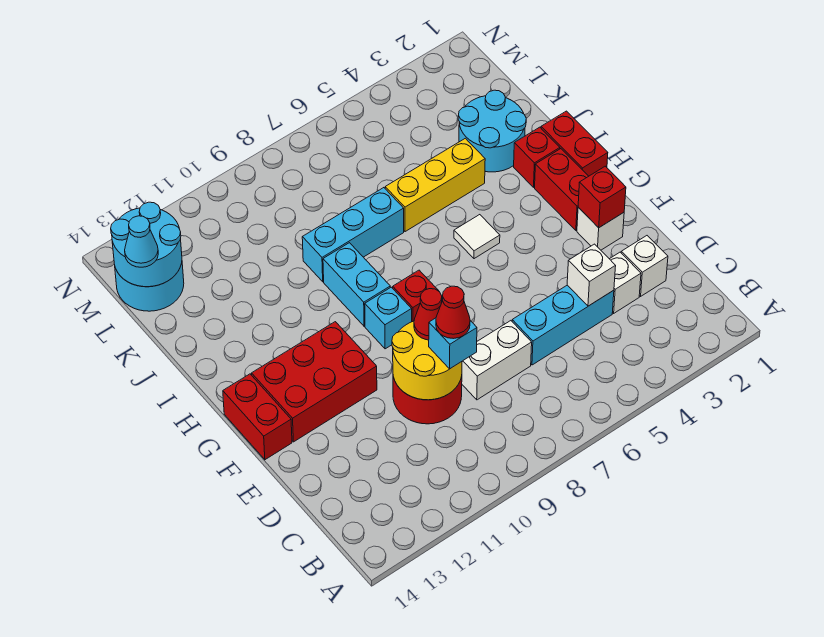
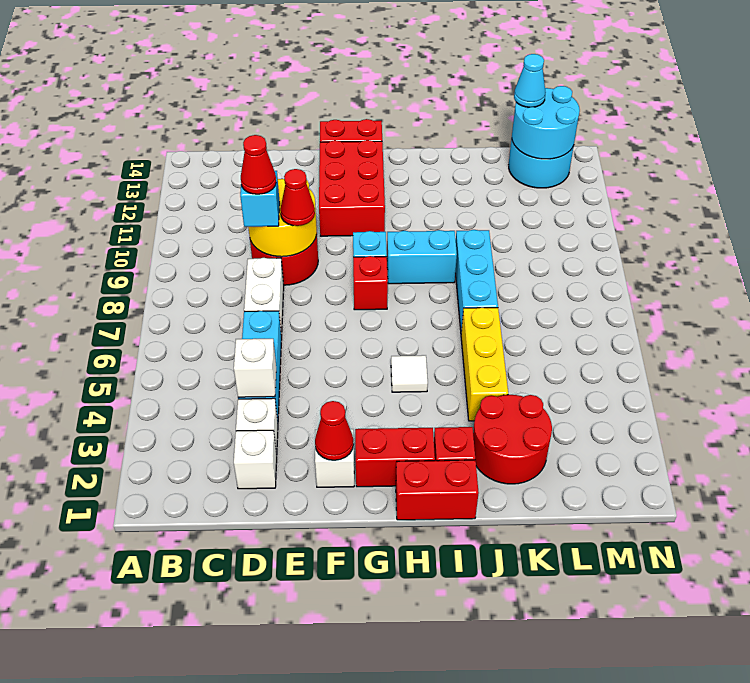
red 1x1 brick [578,166,626,228] -> red 1x1 cone [315,401,354,460]
cyan 2x2 round brick [458,90,526,172] -> red 2x2 round brick [473,395,552,484]

